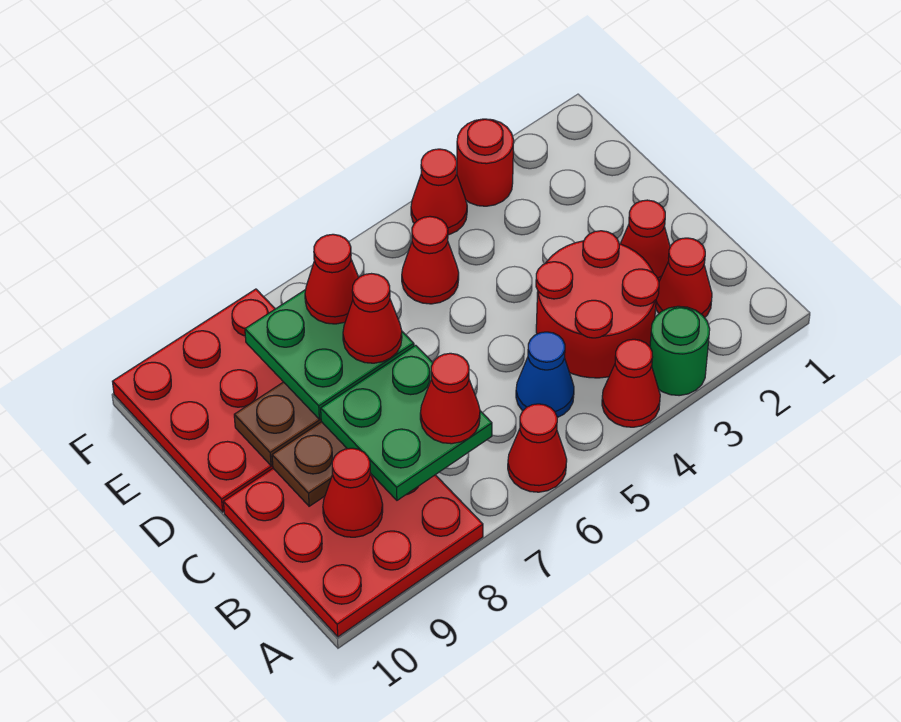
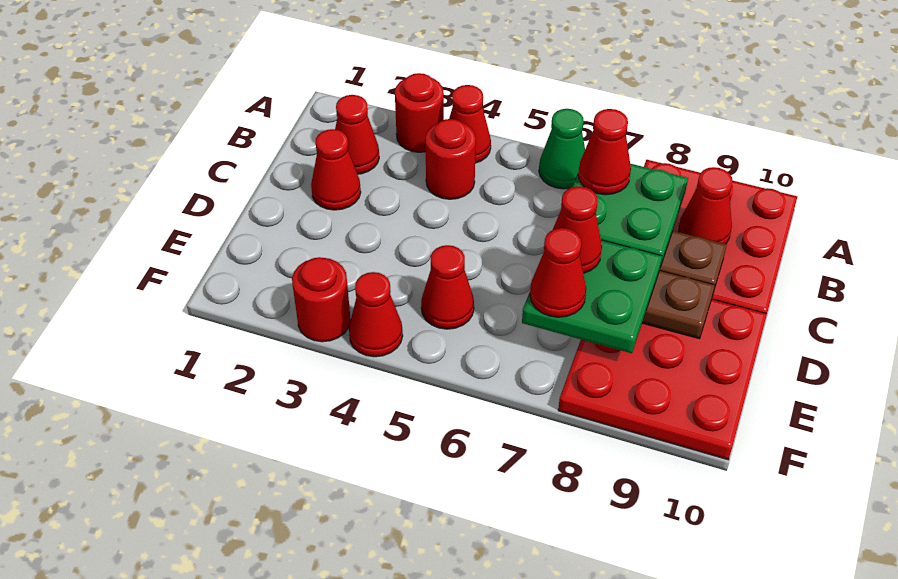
green 1x1 round brick [650,306,710,396] -> red 1x1 round brick [395,73,444,152]
red 1x1 cone [508,404,567,492] -> green 1x1 cone [539,109,585,189]
red 2x2 round brick [536,231,659,378] -> red 1x1 round brick [425,119,476,199]
blue 1x1 cone [516,332,574,418] -> none

